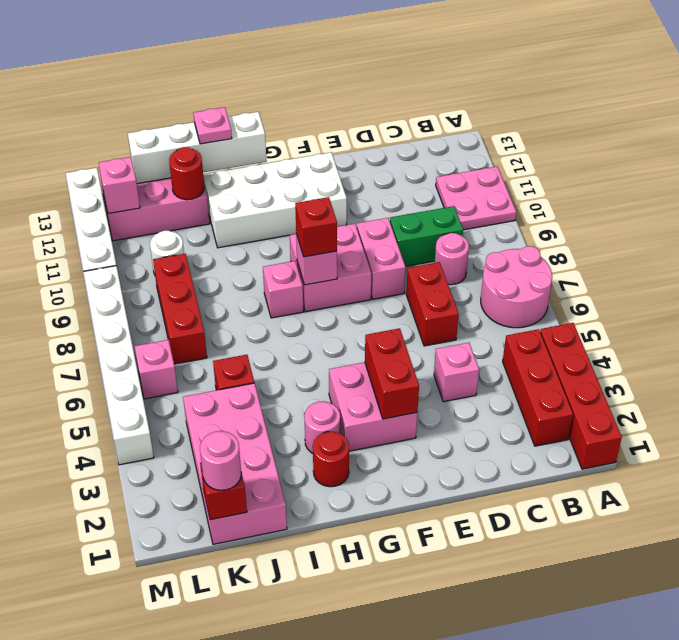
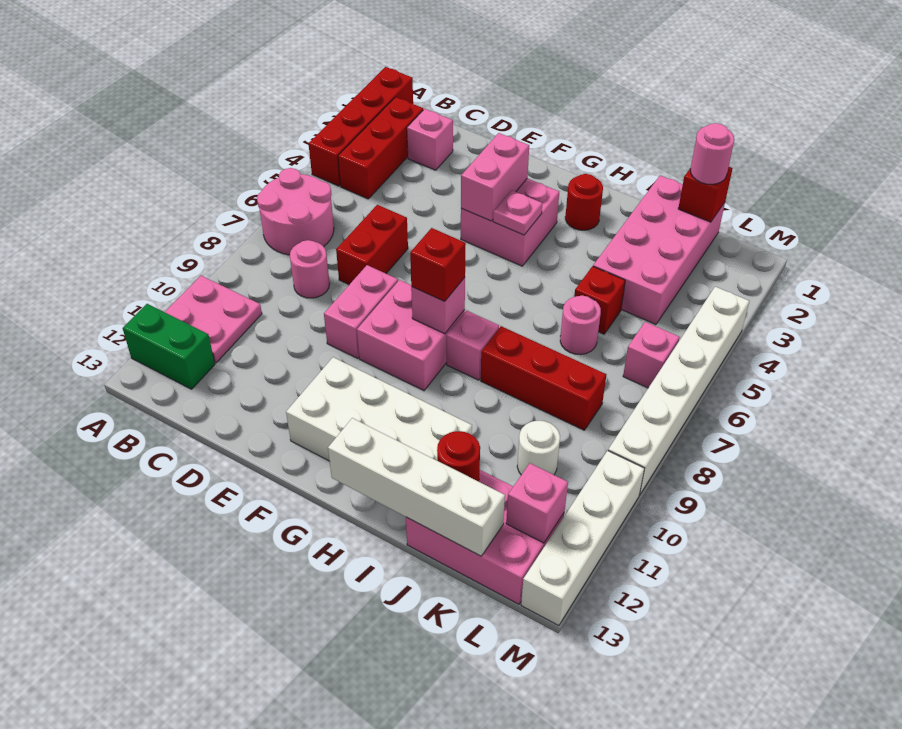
green 1x2 brick [390,206,463,266] -> green 1x2 brick moved to [123,304,215,389]
pink 1x1 brick [434,343,479,402] -> pink 1x1 brick moved to [407,109,453,170]
red 1x2 brick [365,328,419,419] -> pink 1x2 brick [461,133,529,221]
pink 1x1 round brick [304,401,340,453] -> pink 1x1 round brick moved to [560,295,601,355]
pink 1x1 plate [193,107,232,144] -> pink 1x1 plate moved to [493,190,542,235]
red 1x3 brick [153,254,207,364] -> red 1x3 brick turned to [481,326,606,430]

